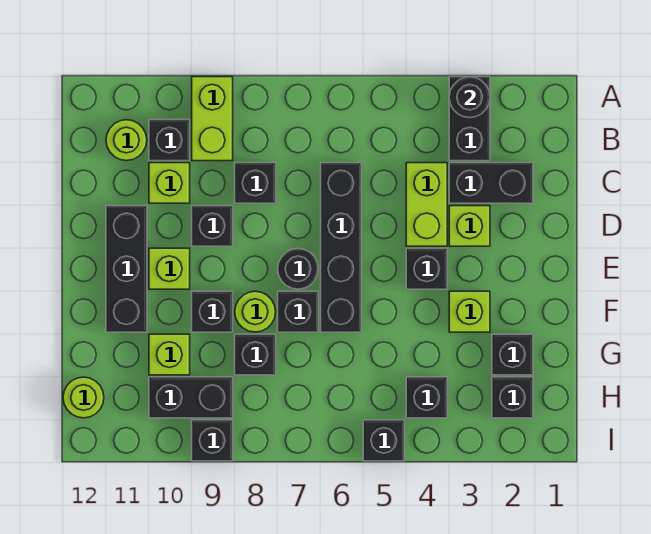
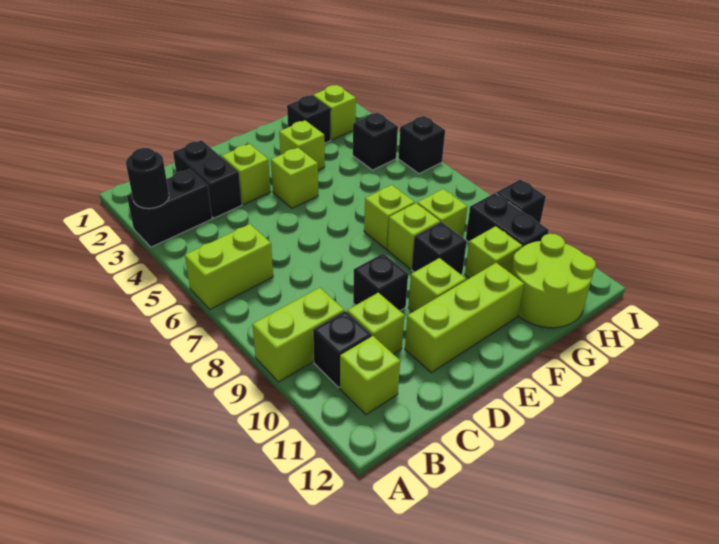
lime 1x1 round brick [106,120,147,161] -> lime 1x1 brick [340,336,400,415]
lime 1x2 brick [406,163,447,246] -> lime 1x2 brick moved to [185,224,273,309]
black 1x4 brick [321,163,361,332] -> none
black 1x1 brick [235,163,276,203] -> none
black 1x3 brick [106,206,147,332] -> lime 1x3 brick [405,263,524,373]
black 1x1 brick [406,248,447,289] -> lime 1x1 brick [271,148,318,208]
black 1x1 round brick [278,249,318,289] -> none
black 1x1 brick [278,291,318,332] -> lime 1x1 brick [364,185,415,249]
lime 1x1 round brick [235,291,276,332] -> lime 1x1 brick [387,203,440,269]
black 1x1 brick [235,334,276,375] -> lime 1x1 brick [417,189,467,237]
black 1x1 brick [492,377,533,418] -> lime 1x1 brick [313,85,356,140]
lime 1x1 round brick [63,377,104,418] -> lime 2x2 round brick [511,234,596,328]

